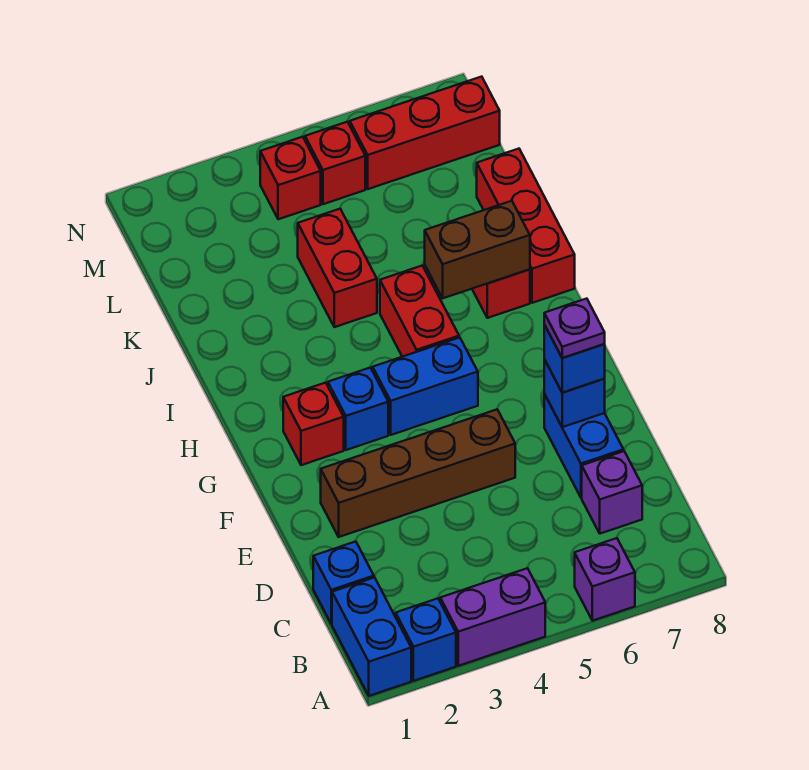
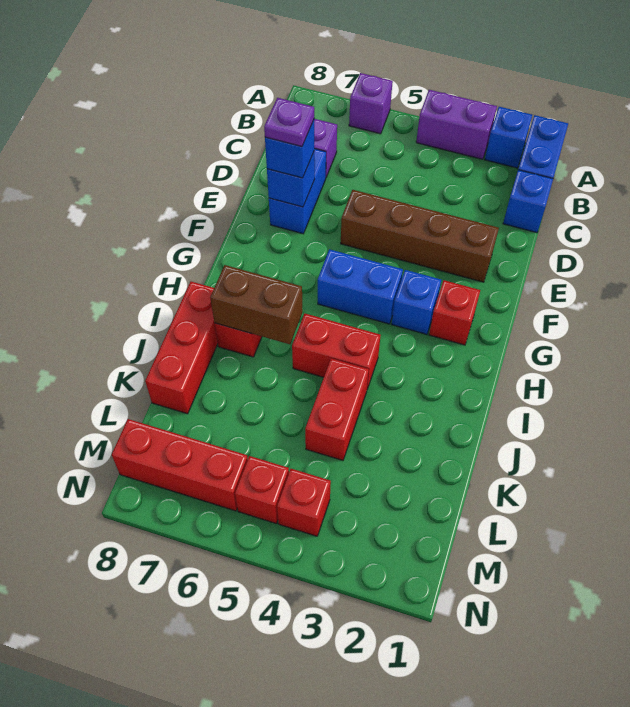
red 1x2 brick [380,266,459,357] -> red 1x2 brick turned to [292,314,381,389]

